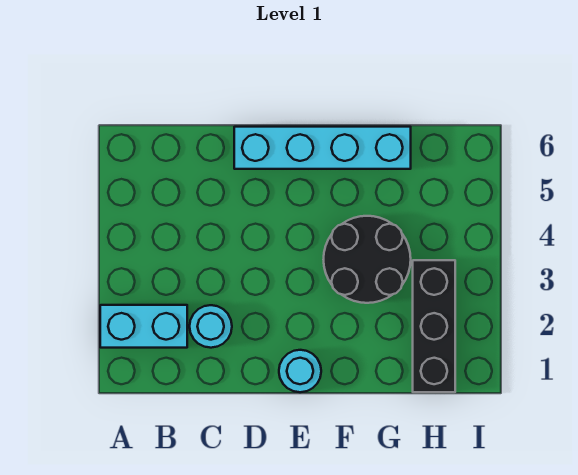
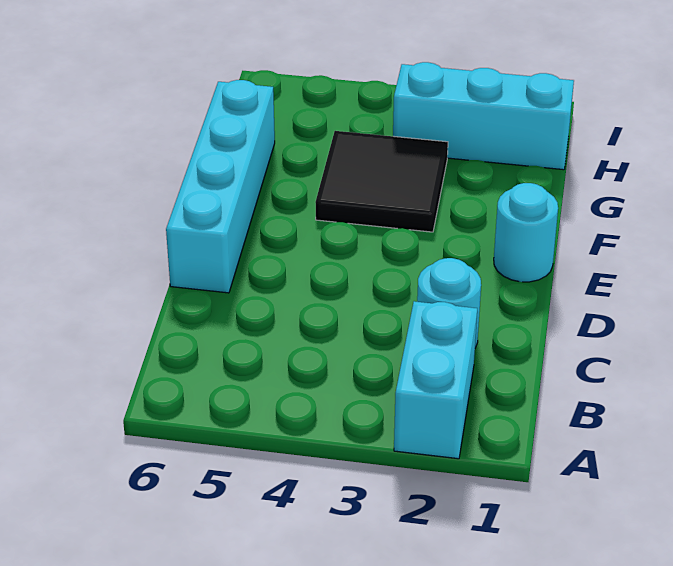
black 2x2 round brick [324,216,411,303] -> black 2x2 tile [315,131,448,232]
black 1x3 brick [413,260,455,392] -> cyan 1x3 brick [393,62,574,170]

